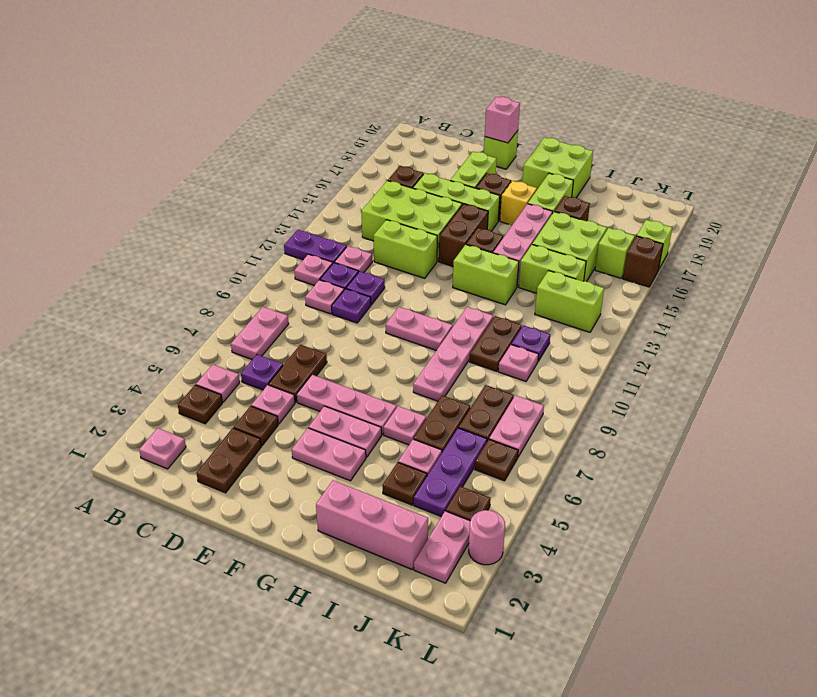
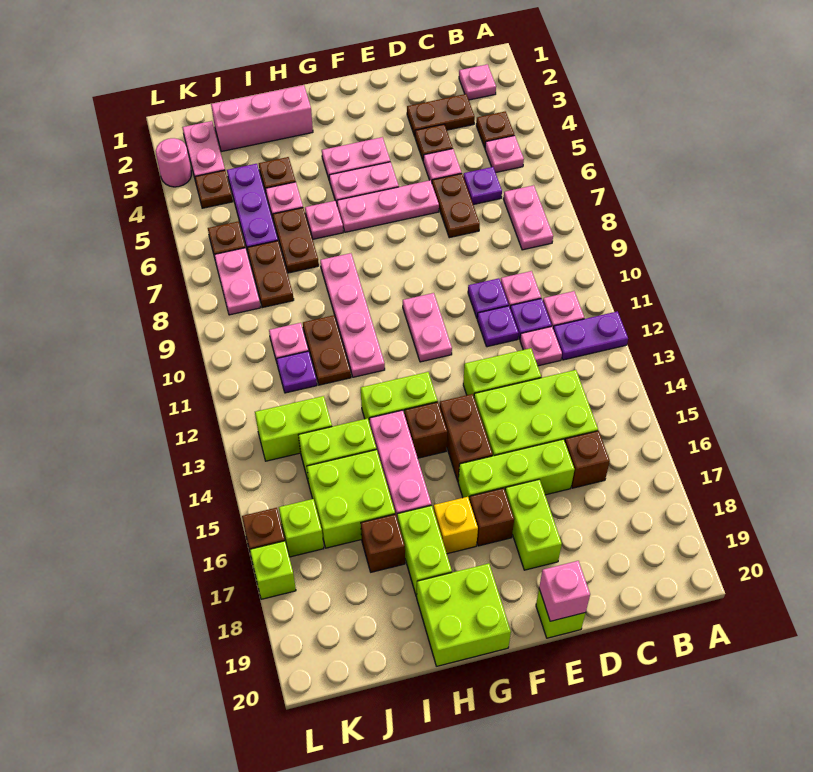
brown 1x2 plate [196,428,261,493] -> brown 1x2 plate turned to [407,94,475,136]
pink 1x2 plate [386,307,453,351] -> pink 1x2 plate turned to [403,293,452,362]

